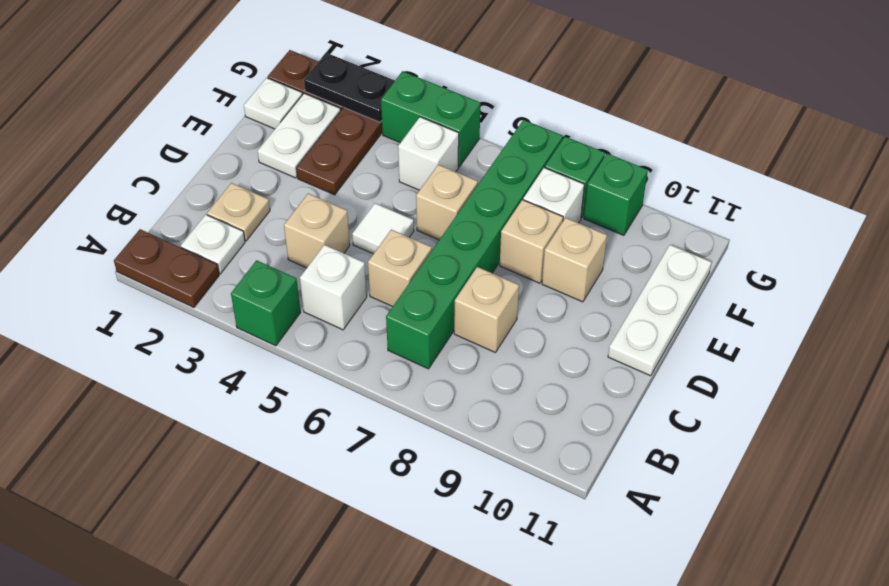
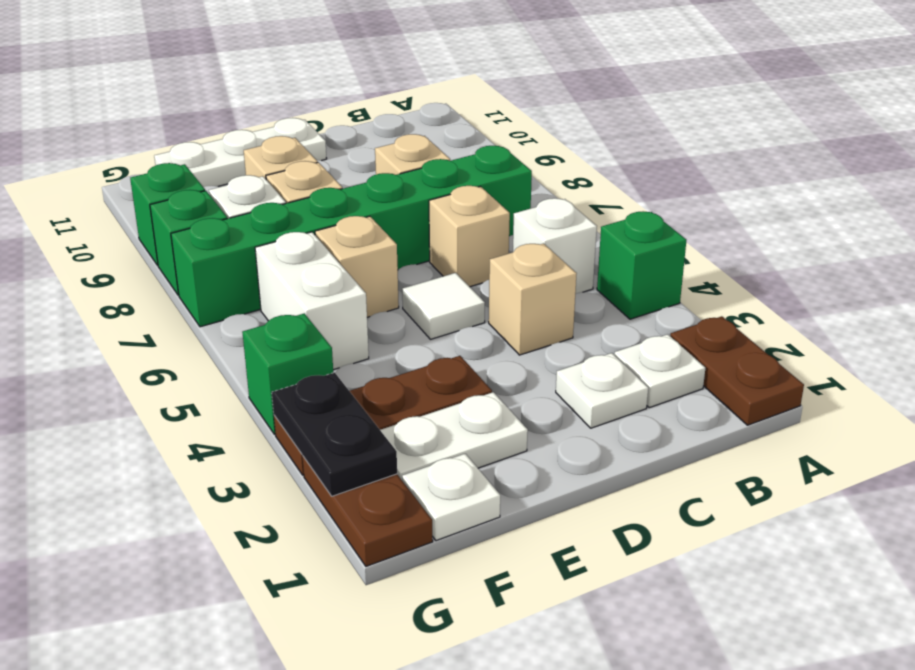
tan 1x1 plate [207,183,270,241] -> white 1x1 plate [556,353,648,428]
white 1x1 brick [398,117,459,190] -> white 1x2 brick [255,232,369,370]
green 1x2 brick [381,71,480,167] -> green 1x1 brick [242,313,333,434]

